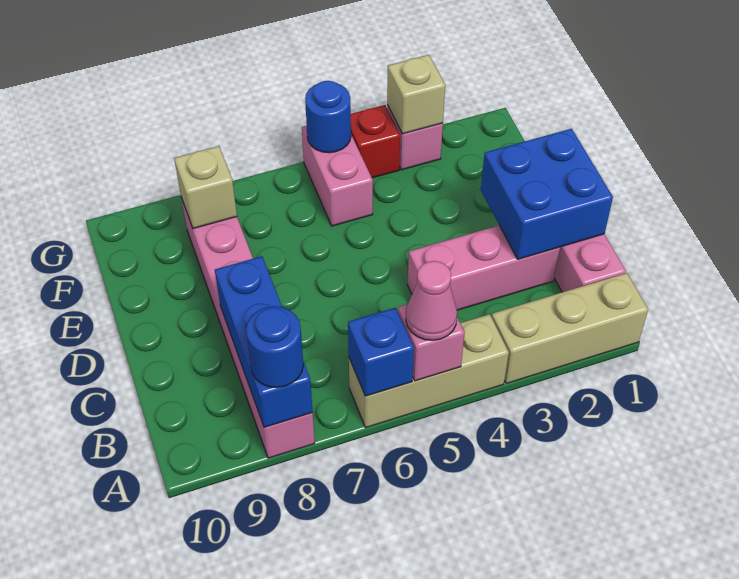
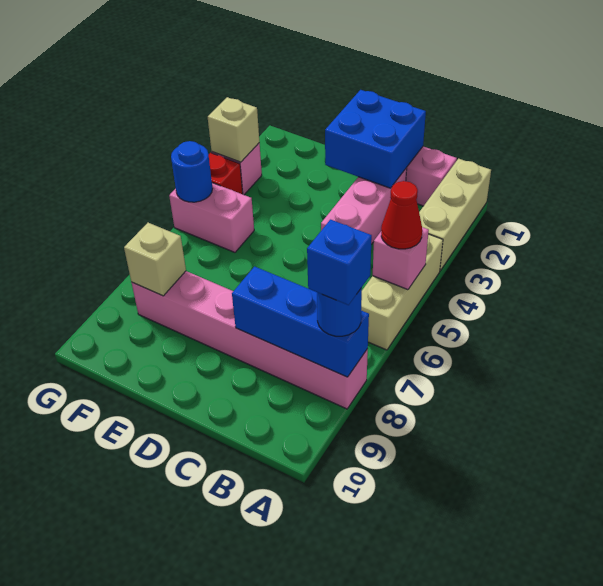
pink 1x1 cone [406,261,457,340] -> red 1x1 cone [381,181,422,249]
blue 1x1 brick [348,308,414,396] -> blue 1x1 brick moved to [307,220,372,305]

